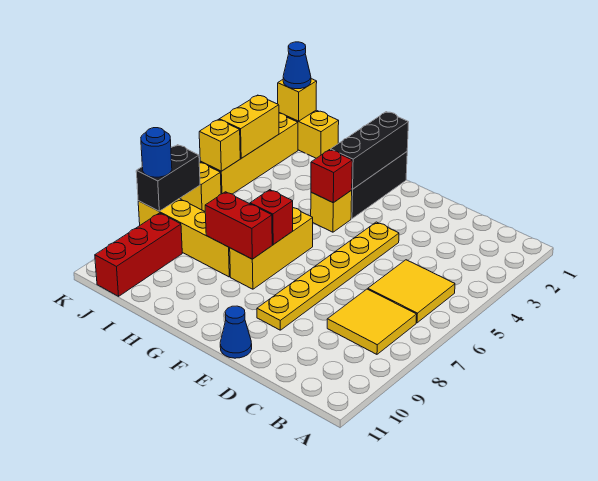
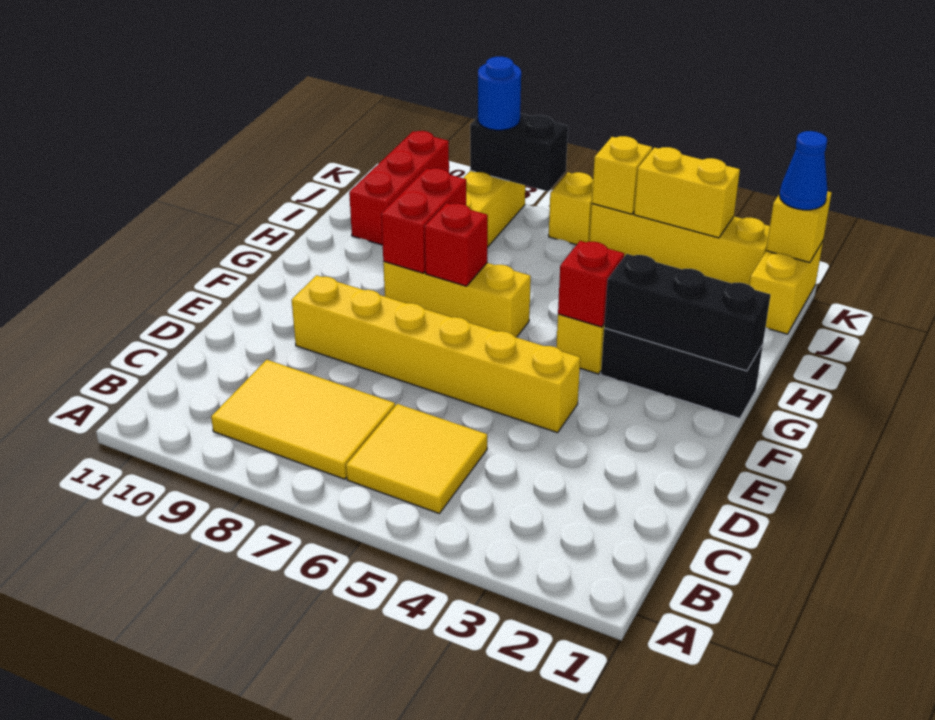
yellow 2x2 tile [327,289,417,354] -> yellow 2x3 tile [211,360,395,479]
yellow 1x6 plate [257,222,399,330] -> yellow 1x6 brick [292,275,580,433]
blue 1x1 cone [220,306,252,358] -> none
red 1x3 brick [95,213,182,296] -> red 1x3 brick turned to [349,131,449,245]

